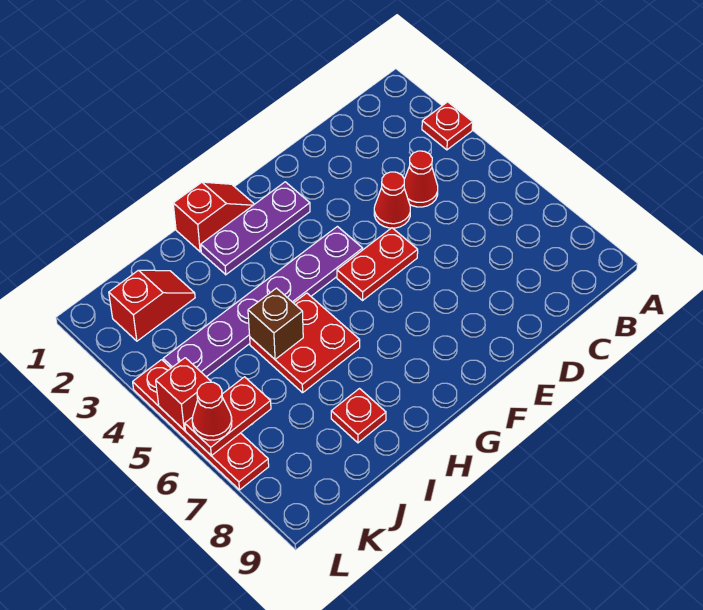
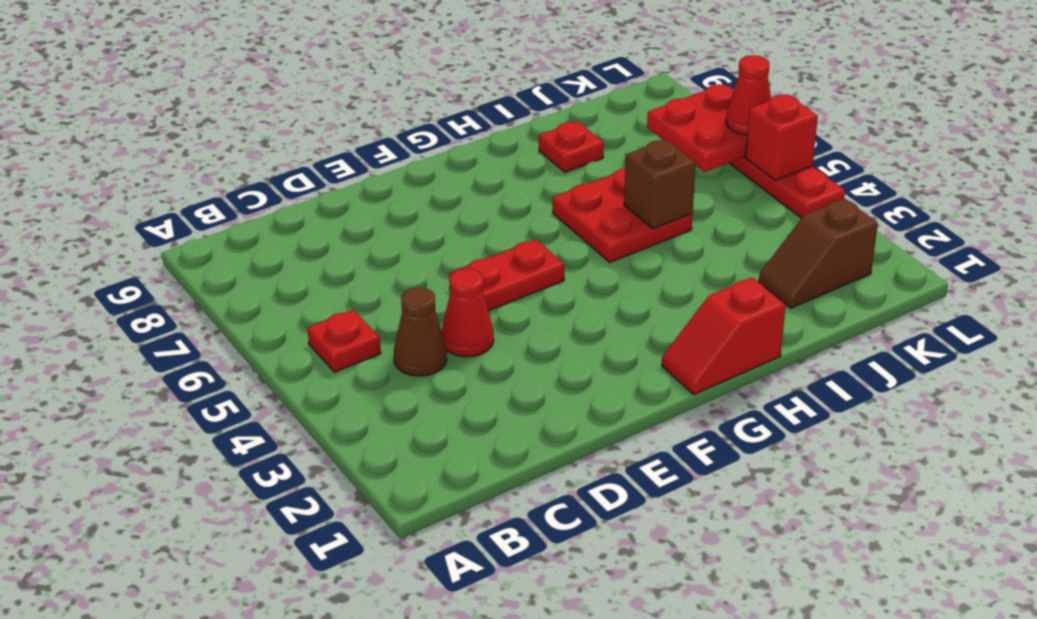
red 1x1 plate [422,102,473,150] -> red 1x1 plate moved to [308,310,381,372]
red 1x1 cone [404,151,438,207] -> brown 1x1 cone [394,287,447,376]
purple 1x3 plate [201,182,310,275] -> none
purple 1x6 plate [163,227,363,377] -> none
red 1x2 slope [109,270,195,341] -> brown 1x2 slope [759,198,878,308]
red 1x2 plate [185,377,271,456] -> red 2x2 plate [647,84,747,172]

